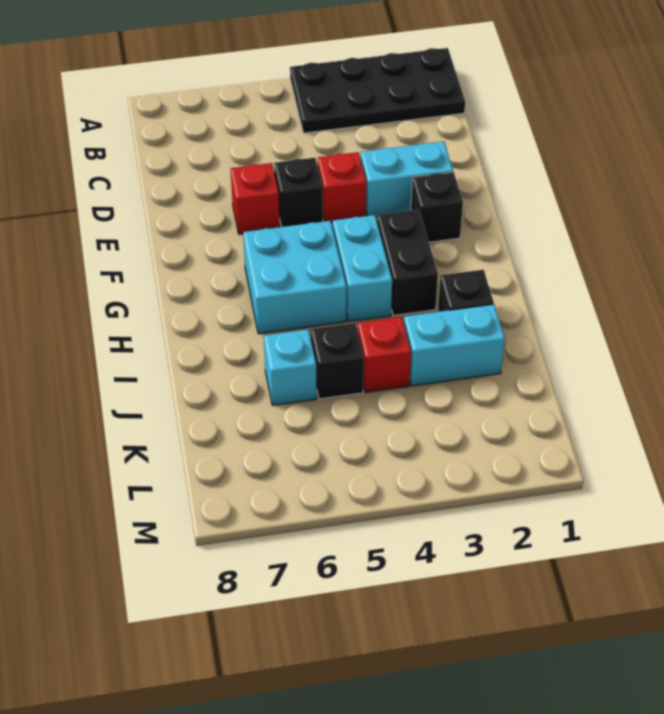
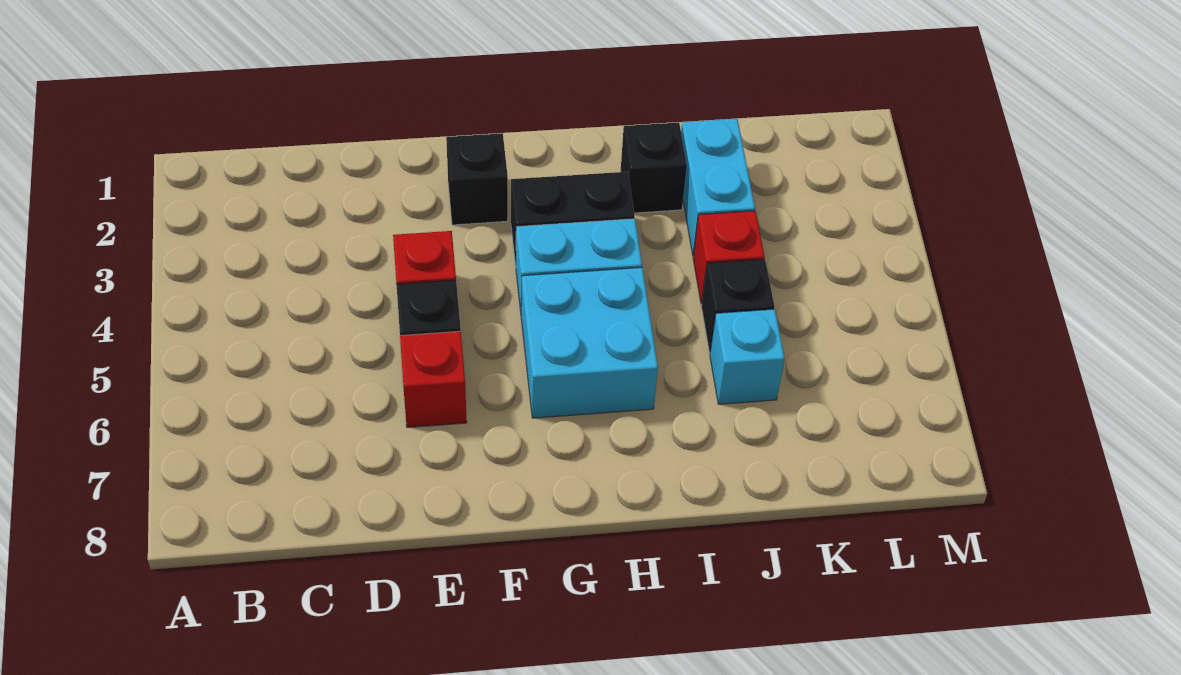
black 2x4 plate [290,48,465,133] -> none
cyan 1x2 brick [361,142,453,217] -> none

